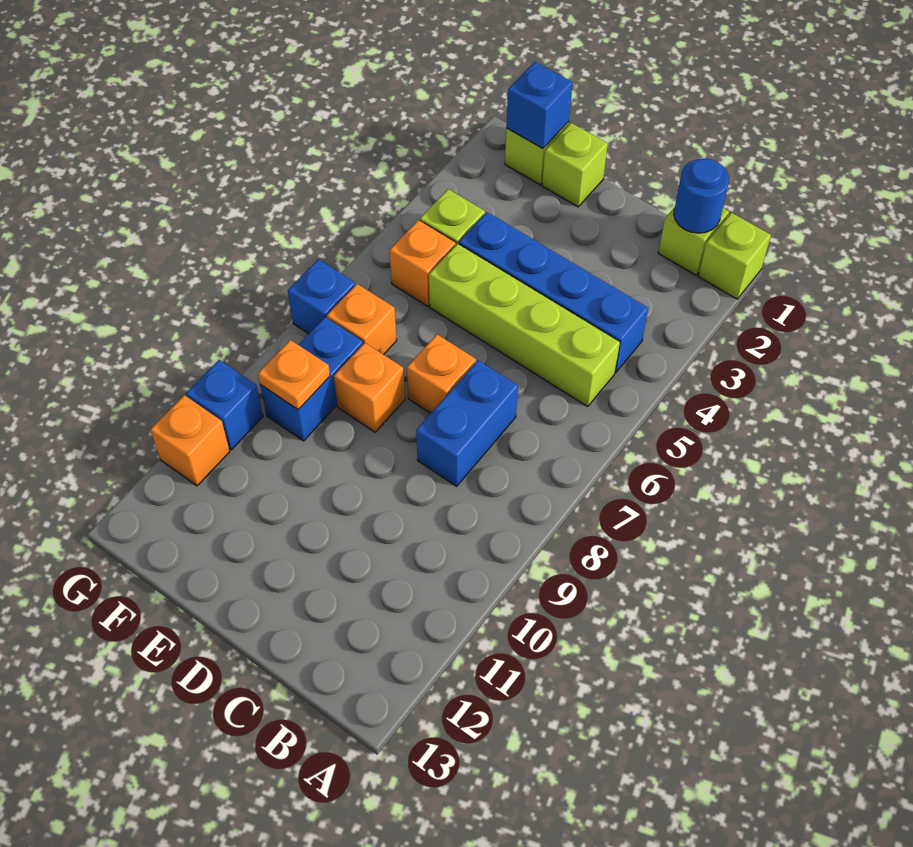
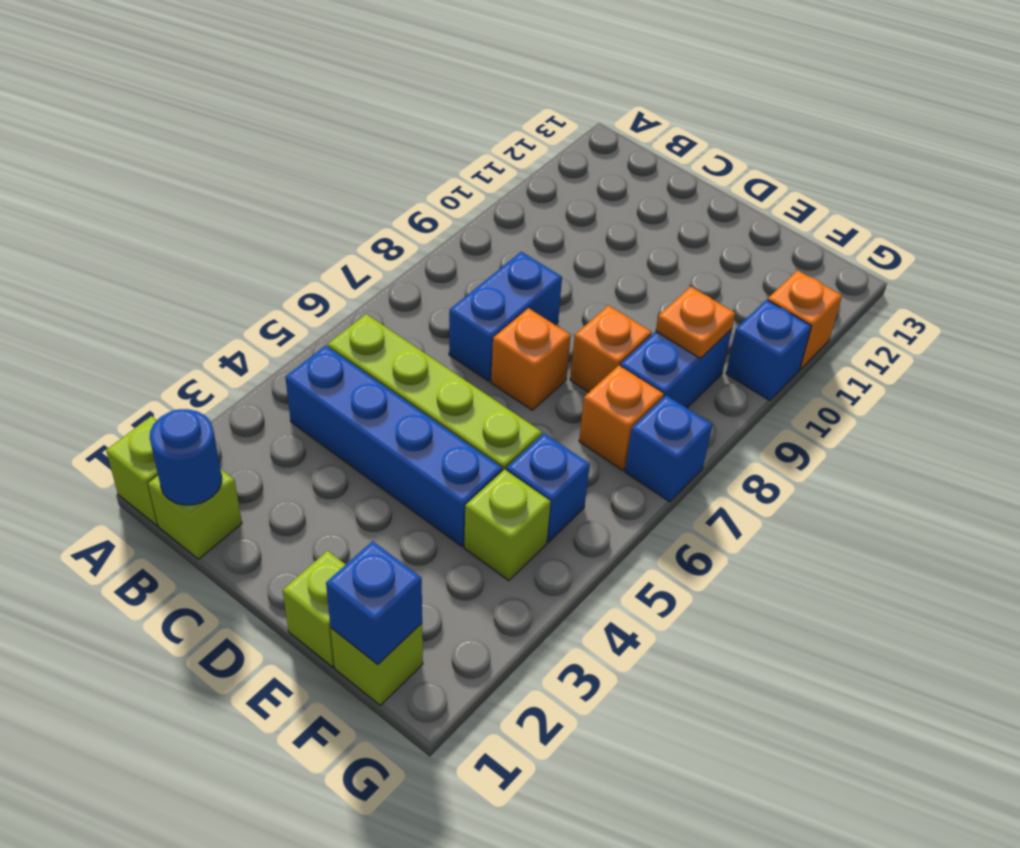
orange 1x1 brick [390,220,456,306] -> blue 1x1 brick [506,433,590,542]

